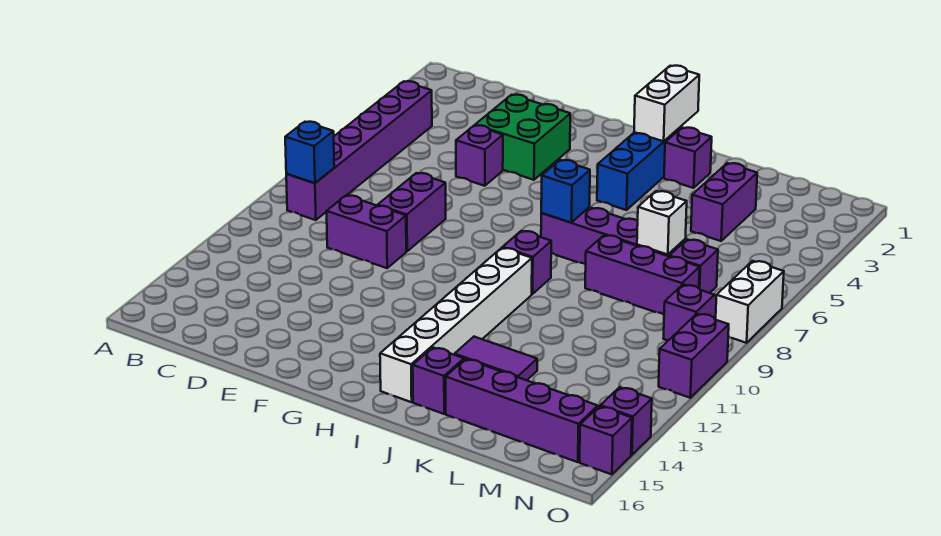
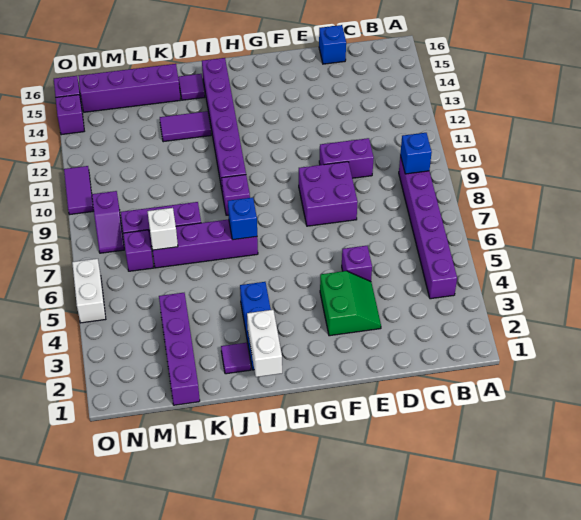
none -> blue 1x1 brick [319,25,346,64]
green 2x2 brick [475,95,570,180] -> green 2x2 slope [320,271,381,336]
purple 1x2 brick [378,173,446,251] -> purple 2x2 brick [299,162,358,226]
white 1x6 brick [380,248,532,402] -> purple 1x6 brick [202,58,246,193]
purple 1x1 brick [664,128,712,188] -> purple 1x1 tile [221,343,251,374]
purple 1x1 brick [413,347,464,414] -> purple 1x1 tile [178,74,205,100]
purple 1x2 brick [691,163,757,241] -> purple 1x4 brick [159,293,200,405]
white 1x2 brick [716,261,784,343] -> white 1x2 brick moved to [72,259,106,323]
purple 1x2 brick [659,314,729,398] -> purple 1x2 tile [64,166,94,215]

